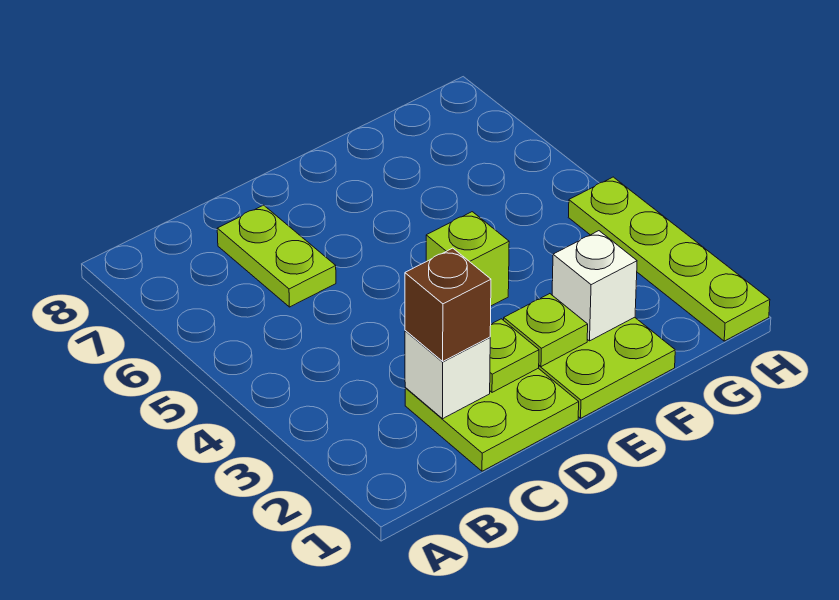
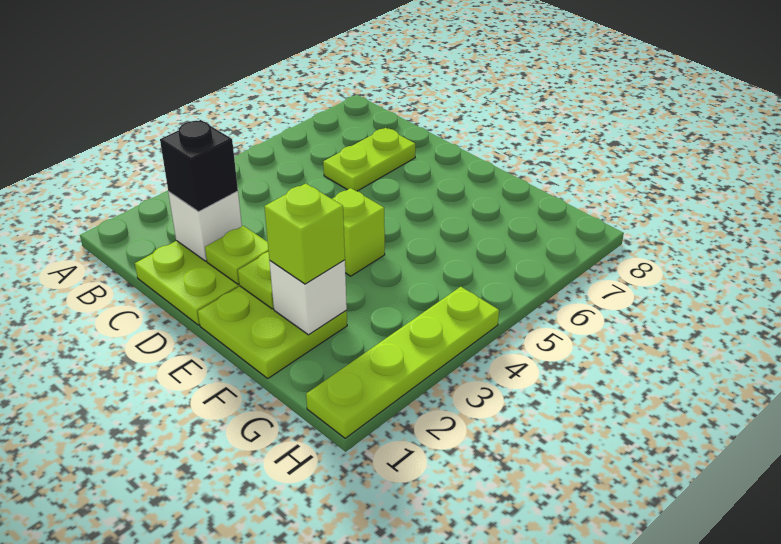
brown 1x1 brick [405,248,491,361] -> black 1x1 brick [160,120,238,212]
none -> lime 1x1 brick [264,183,345,284]

